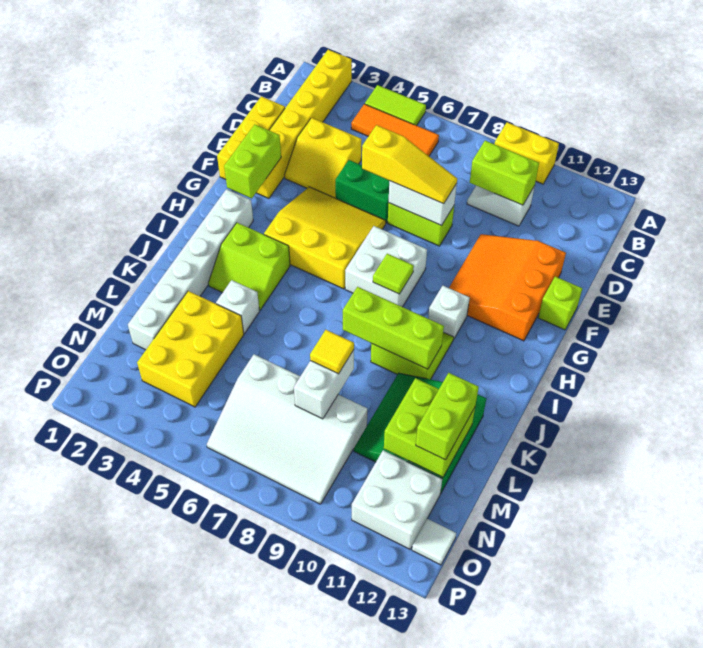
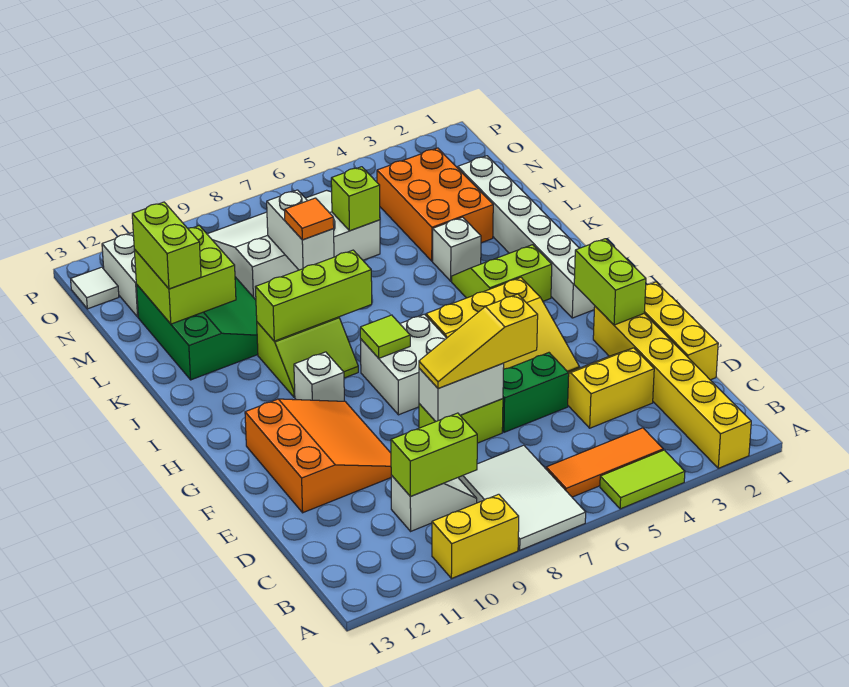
none -> white 2x3 tile [459,445,586,550]
lime 1x1 brick [538,277,582,330] -> lime 1x1 brick moved to [331,167,380,231]
yellow 2x3 brick [137,291,244,407] -> orange 2x3 brick [377,148,493,261]
yellow 1x1 tile [310,330,354,374] -> orange 1x1 tile [285,198,334,240]

